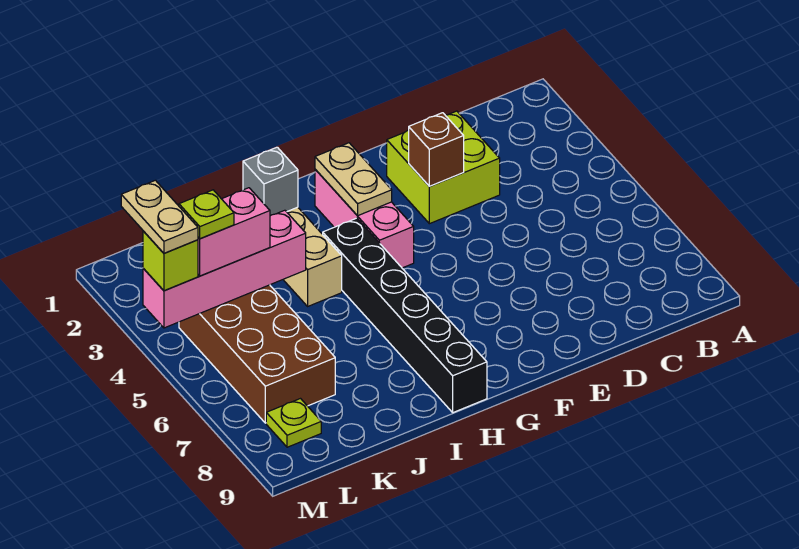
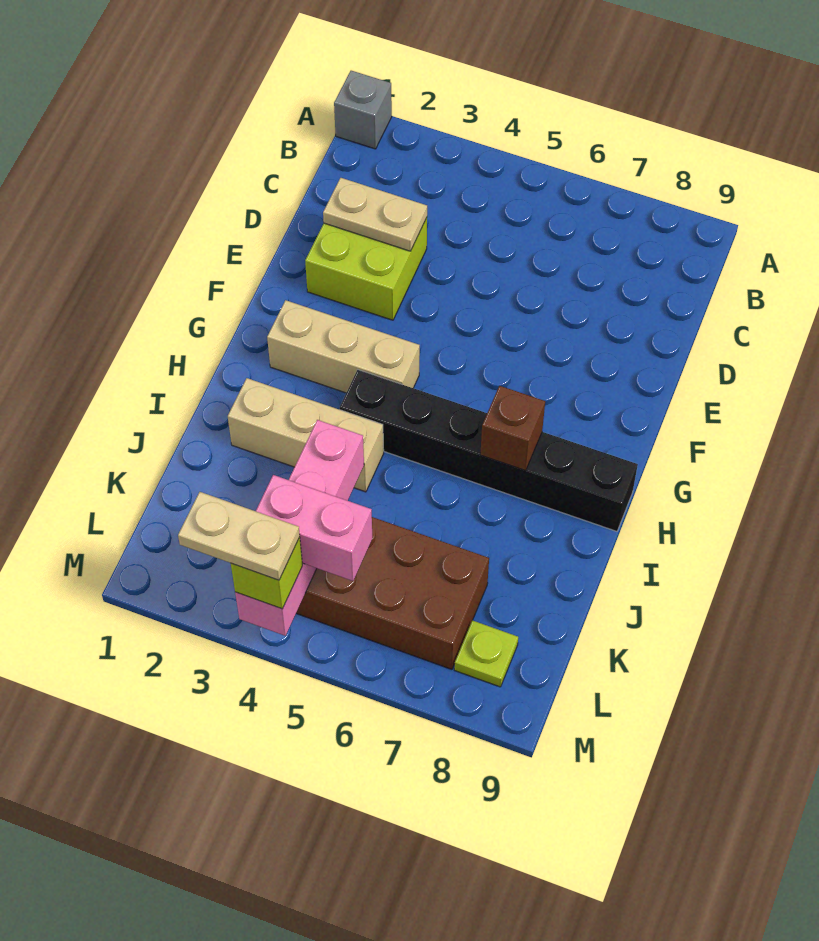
brown 1x1 brick [409,113,464,186] -> brown 1x1 brick moved to [480,386,545,471]
pink 1x3 brick [315,169,414,268] -> tan 1x3 brick [267,300,420,393]
tan 1x2 plate [315,143,392,216] -> tan 1x2 plate moved to [323,178,427,251]
grey 1x1 brick [243,147,298,216] -> grey 1x1 brick moved to [334,71,392,149]
pink 1x2 brick [198,188,270,276] -> pink 1x2 brick turned to [256,475,372,581]
lime 1x1 plate [179,190,234,239] -> none

